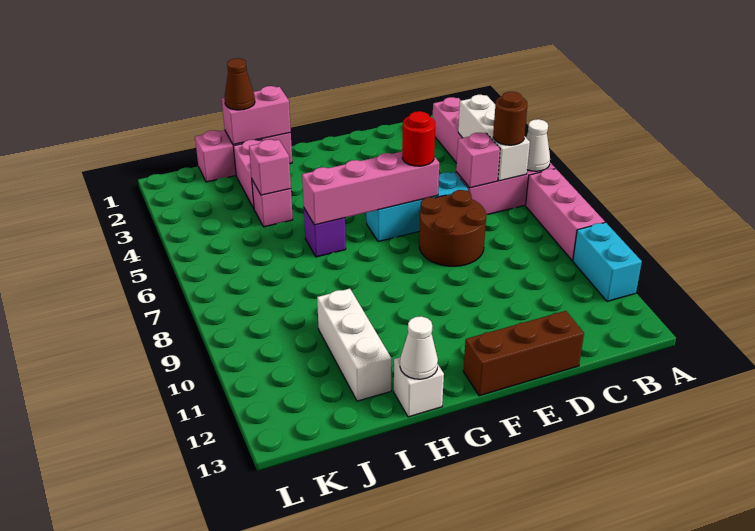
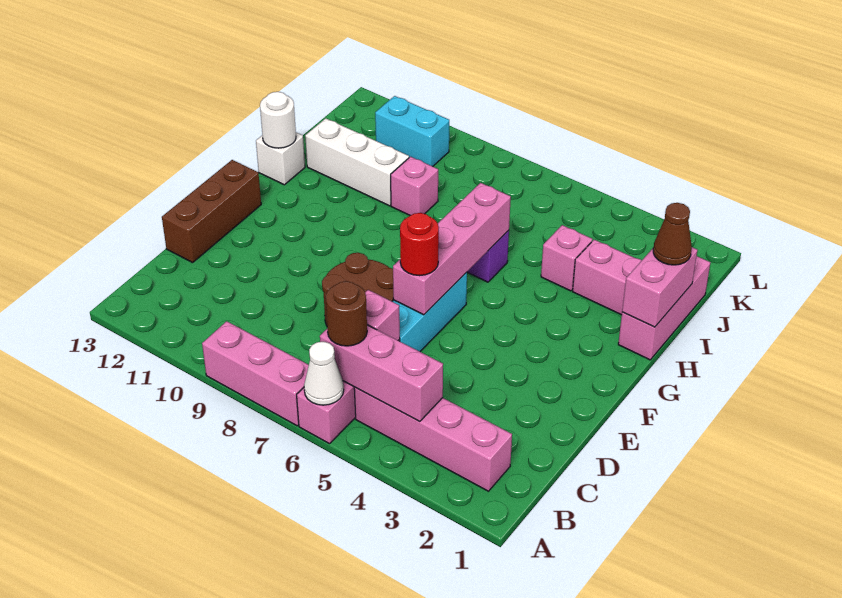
cyan 1x2 brick [573,222,642,301] -> cyan 1x2 brick moved to [375,96,449,166]
white 1x3 brick [458,95,530,181] -> pink 1x3 brick [320,325,443,422]
white 1x1 cone [400,316,438,379] -> white 1x1 round brick [260,92,296,148]
pink 1x1 brick [249,139,291,195] -> pink 1x1 brick moved to [391,157,438,216]

